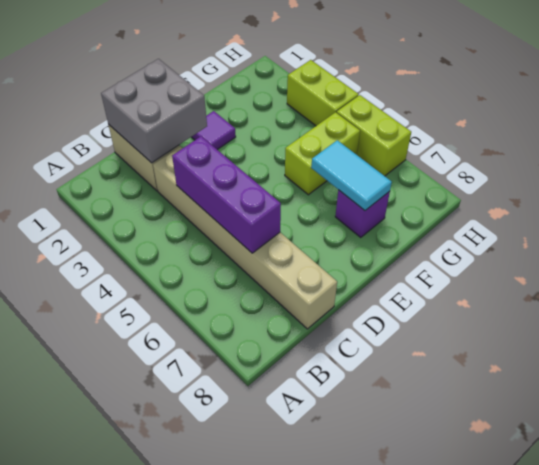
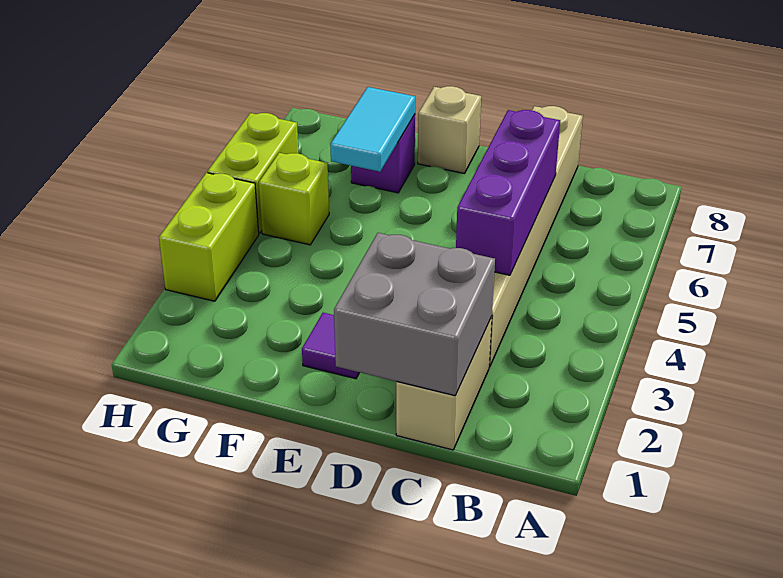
none -> tan 1x1 brick [418,86,481,174]
lime 1x2 brick [285,112,360,195] -> lime 1x1 brick [259,153,329,245]

